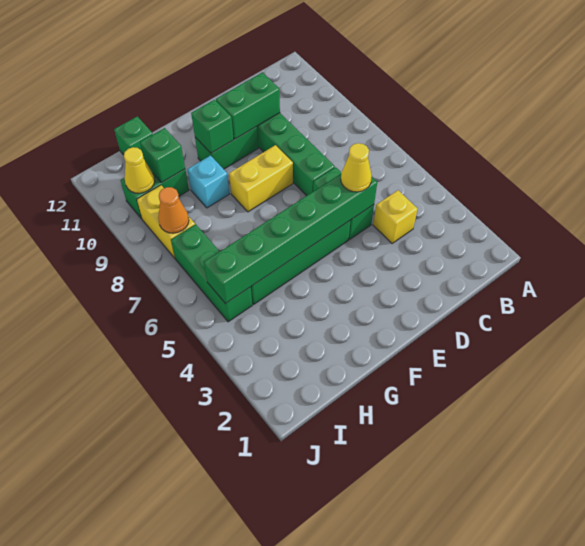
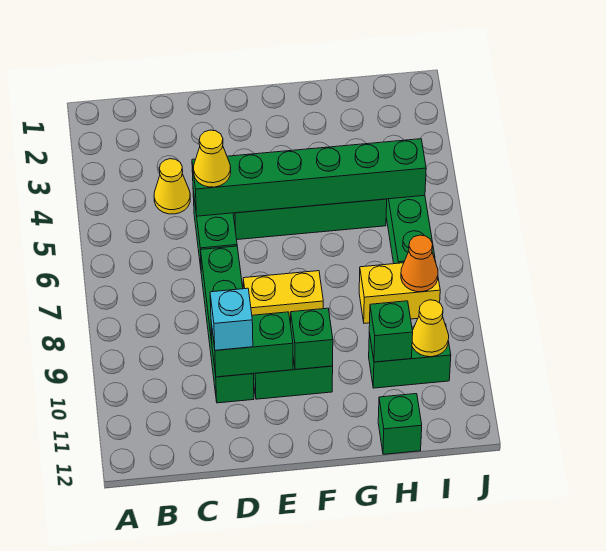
yellow 1x1 brick [373,190,418,244] -> yellow 1x1 cone [154,159,190,214]
cyan 1x1 brick [187,156,229,208] -> cyan 1x1 brick moved to [210,288,253,350]
yellow 1x2 brick [137,185,195,258] -> yellow 1x2 brick turned to [359,260,440,323]

